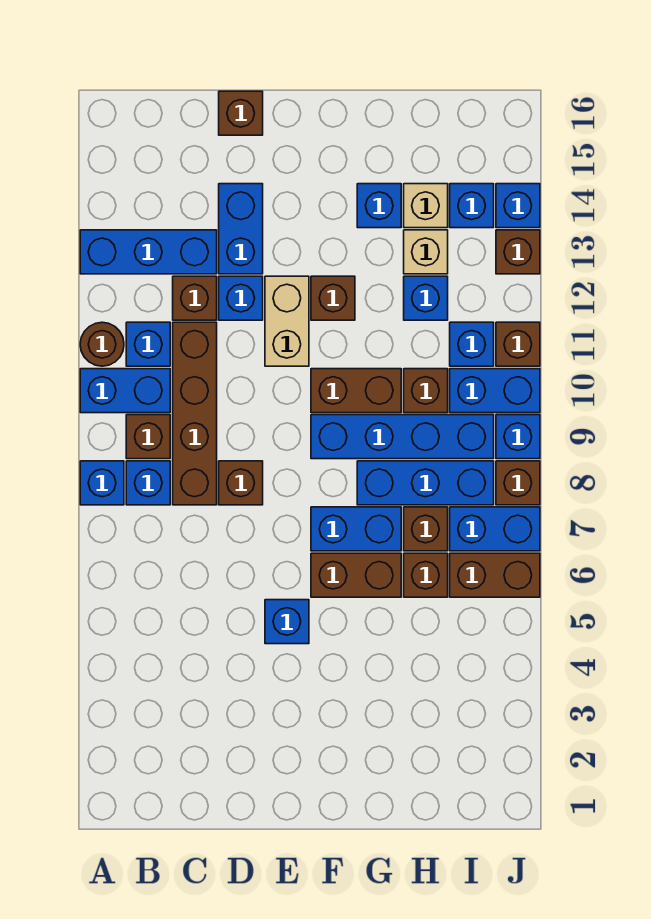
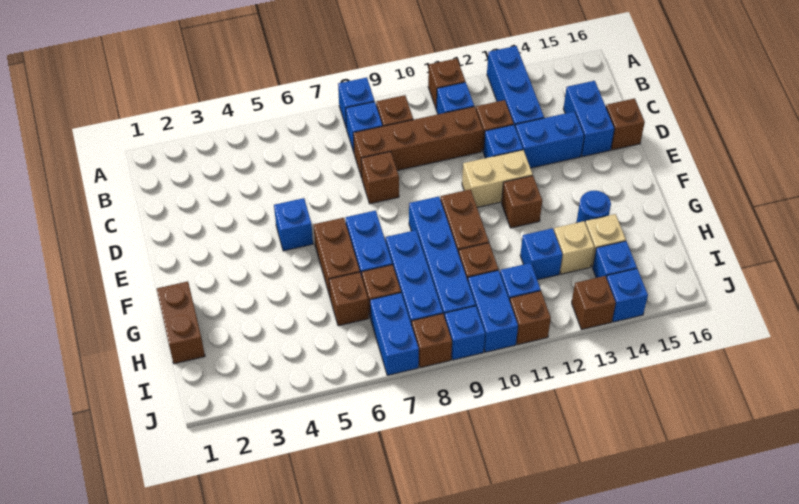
blue 1x2 brick [80,369,170,413] -> blue 1x2 brick moved to [564,81,614,157]
brown 1x1 round brick [80,322,124,366] -> brown 1x1 brick [428,58,465,109]
blue 1x1 brick [357,184,401,228] -> blue 1x1 round brick [576,191,611,223]
brown 1x2 brick [450,553,540,597] -> brown 1x2 brick moved to [157,281,205,364]

